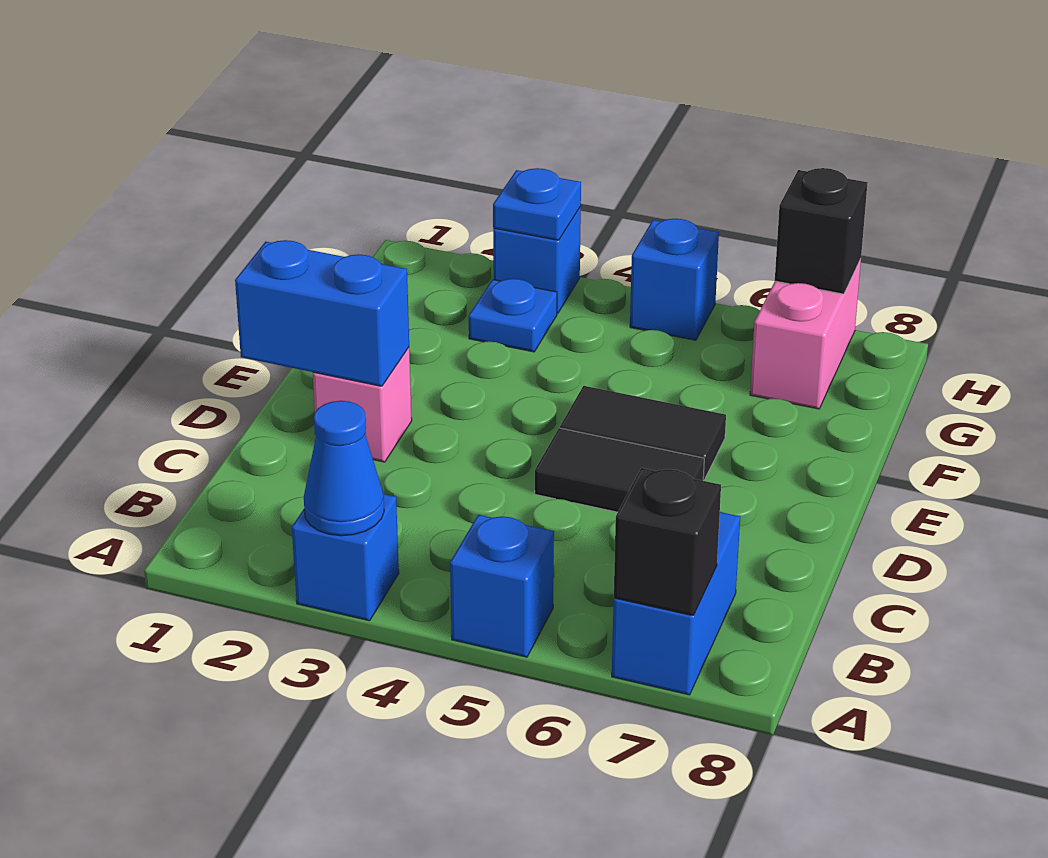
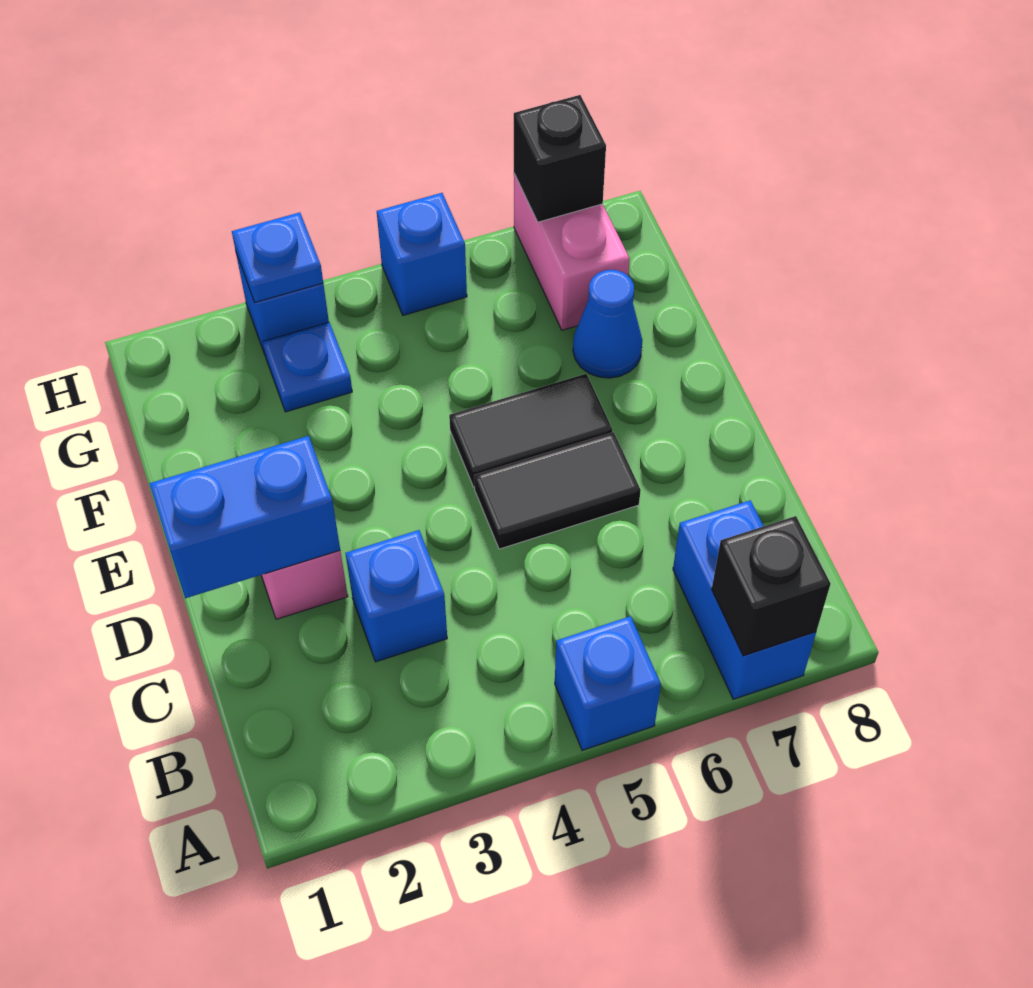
blue 1x1 brick [292,494,399,621] -> blue 1x1 brick moved to [346,530,447,662]
blue 1x1 cone [304,401,384,536] -> blue 1x1 cone moved to [573,270,643,378]

